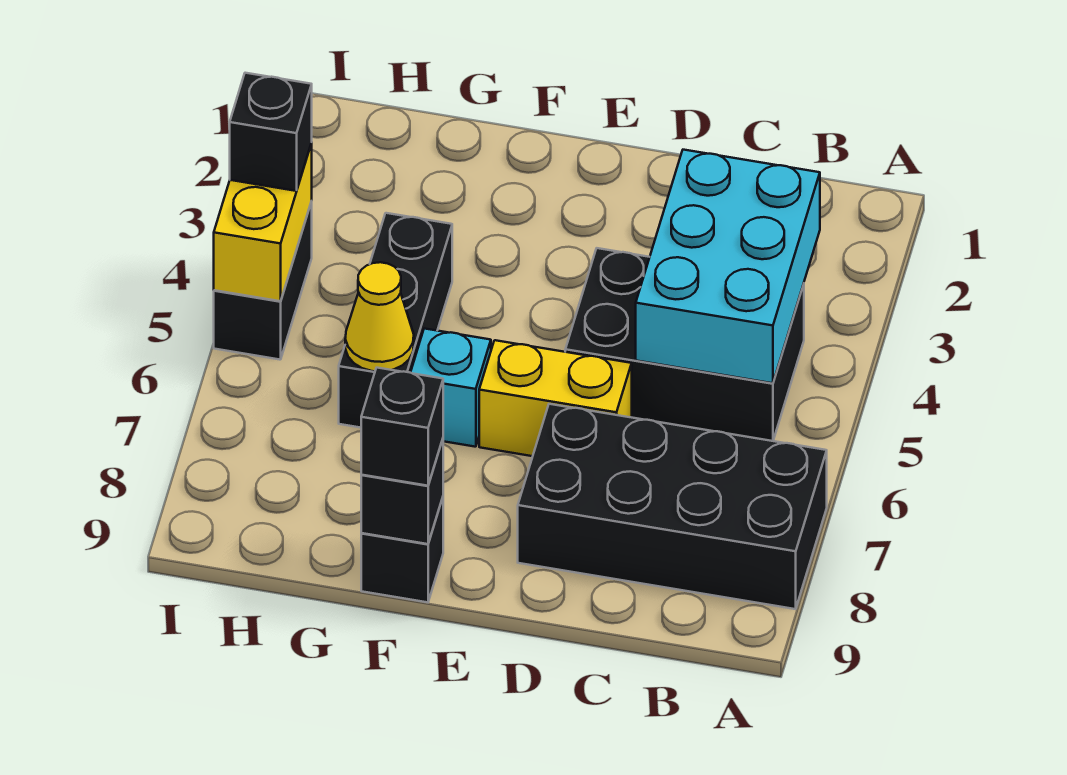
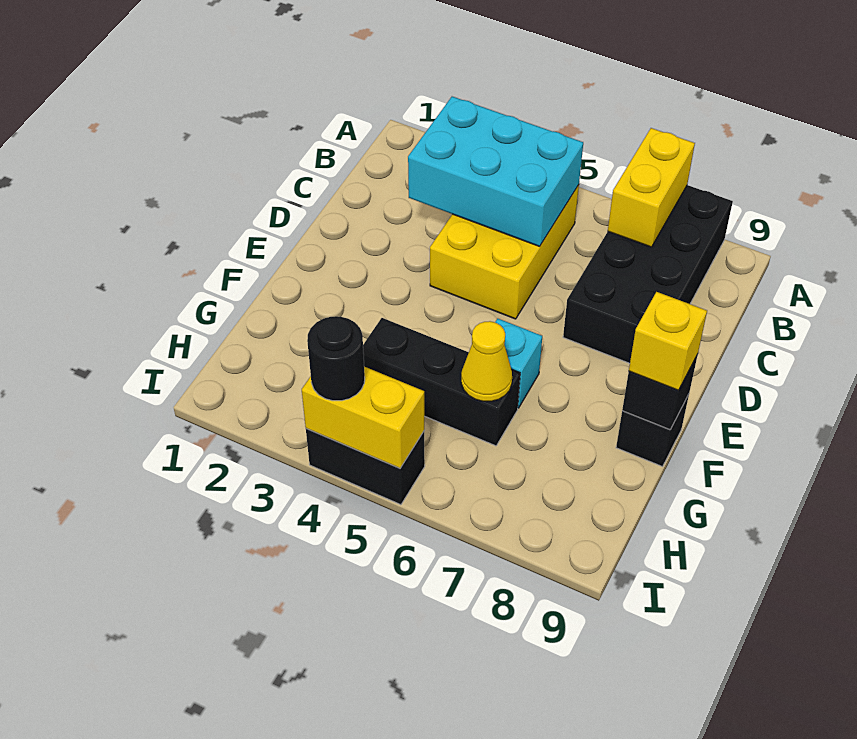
black 2x3 brick [565,248,804,441] -> yellow 2x3 brick [430,185,579,319]
yellow 1x2 brick [479,340,632,456] -> yellow 1x2 brick moved to [608,128,695,247]
black 1x1 brick [361,368,443,486] -> yellow 1x1 brick [629,292,707,390]
black 1x1 brick [230,73,312,191] -> black 1x1 round brick [307,316,365,401]

